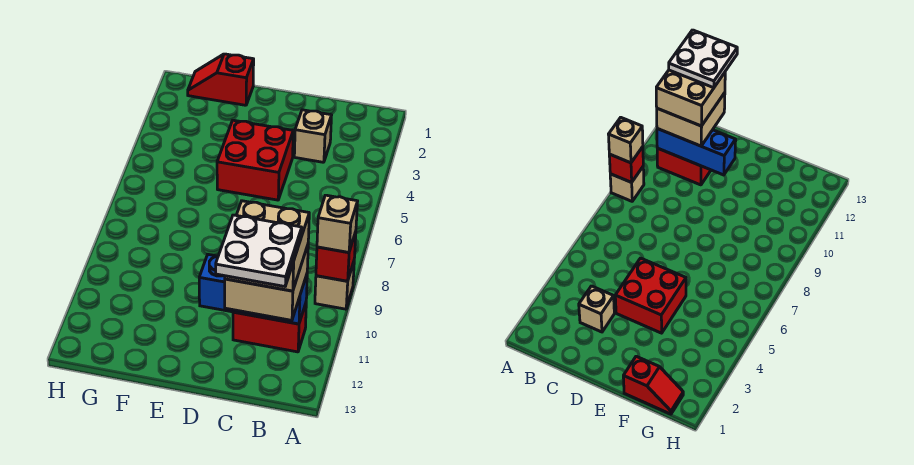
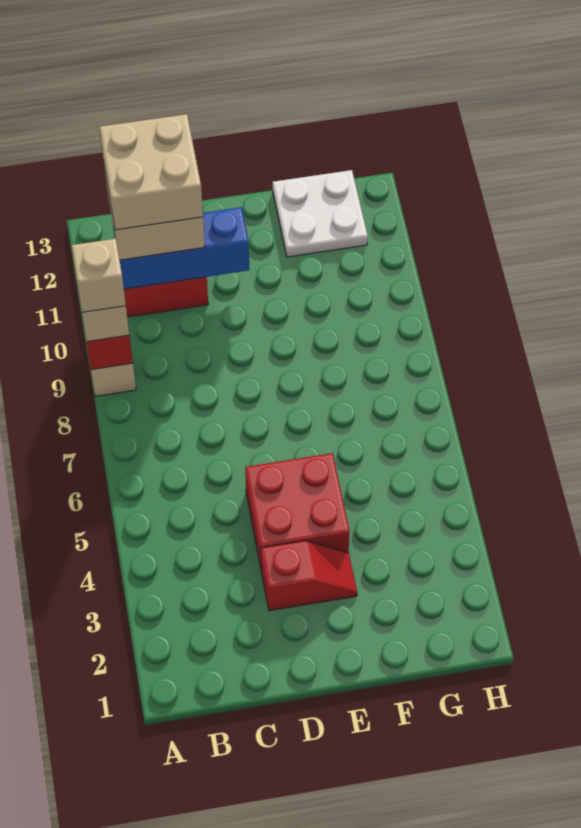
white 2x2 plate [216,215,302,286] -> white 2x2 plate moved to [273,170,368,257]
tan 1x1 brick [294,110,331,162] -> tan 1x1 brick moved to [72,239,126,312]
red 1x2 slope [188,54,254,105] -> red 1x2 slope moved to [261,541,357,611]

